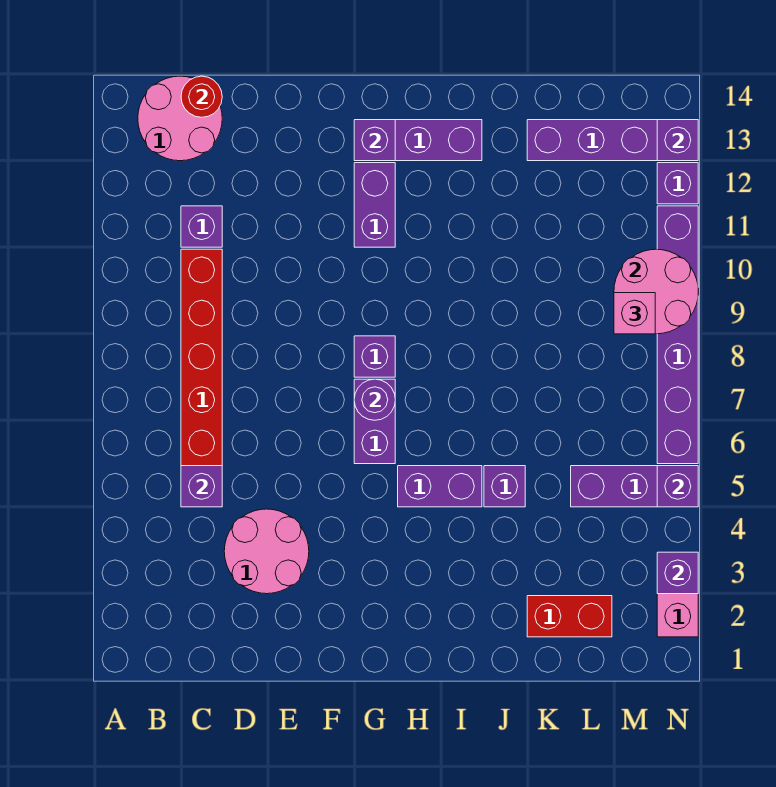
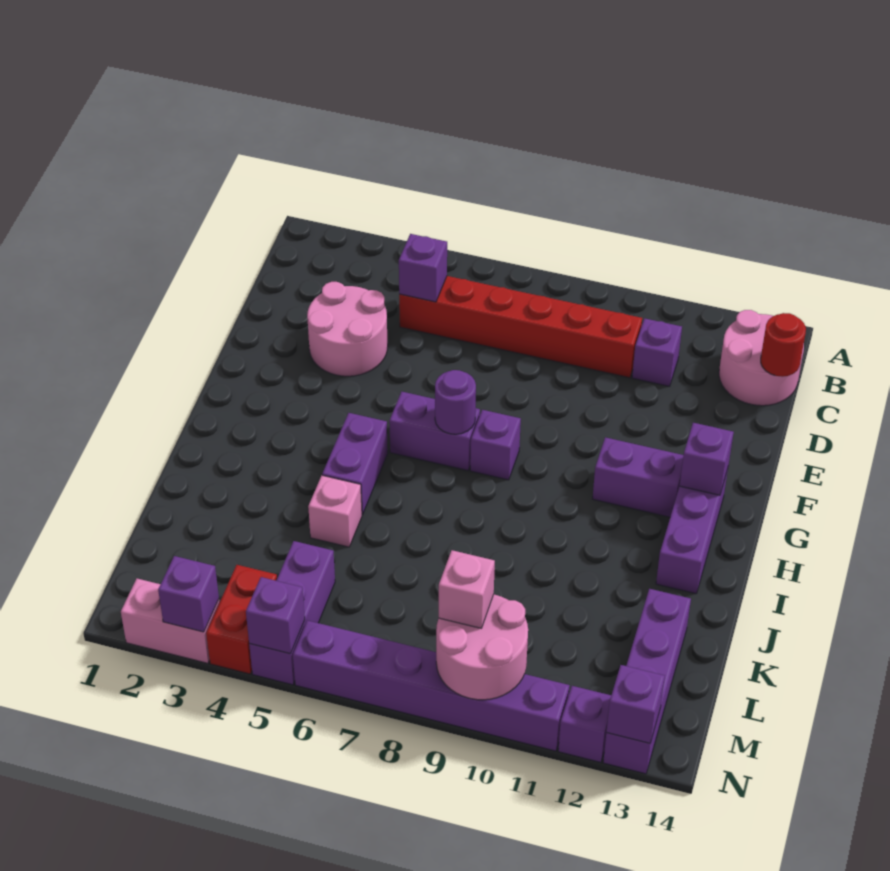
purple 1x1 brick [484,466,525,507] -> pink 1x1 brick [308,475,362,547]
red 1x2 brick [527,596,612,637] -> red 1x2 brick moved to [206,565,277,674]

